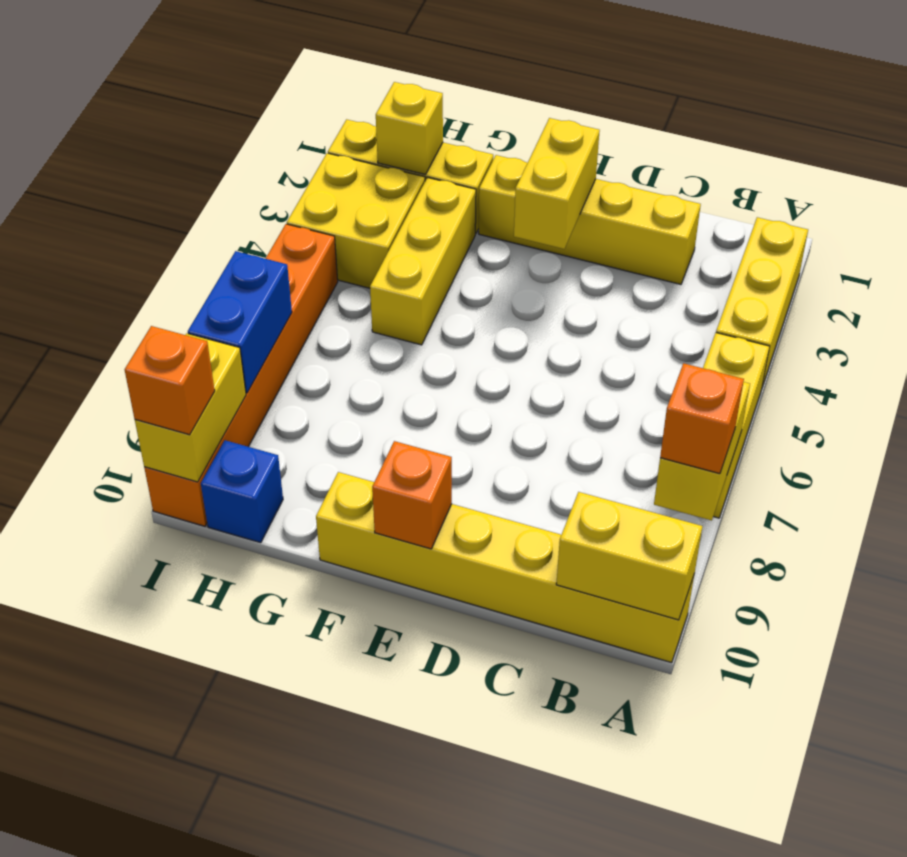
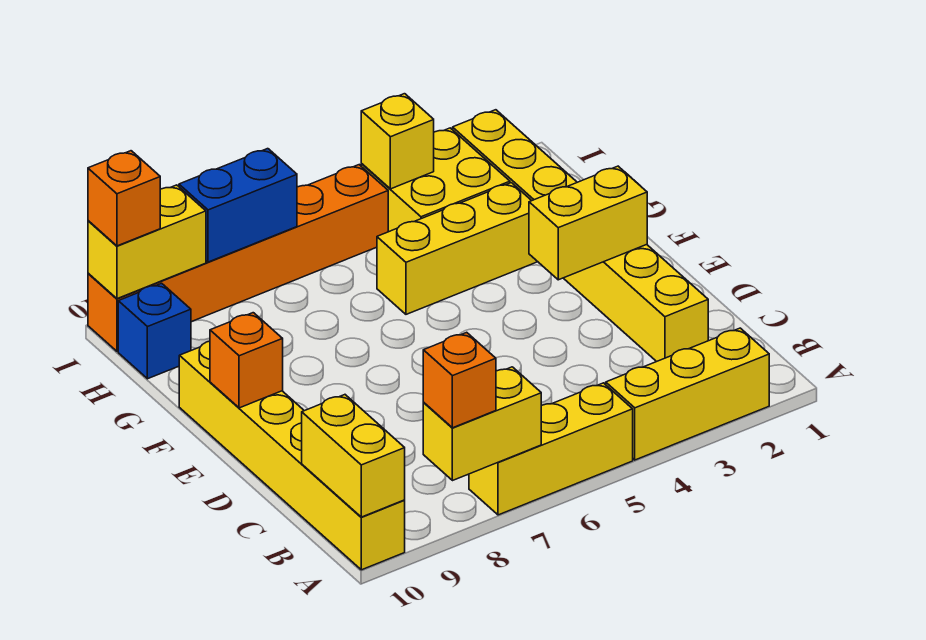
yellow 1x1 brick [376,82,443,175] -> yellow 1x1 brick moved to [361,94,434,189]

